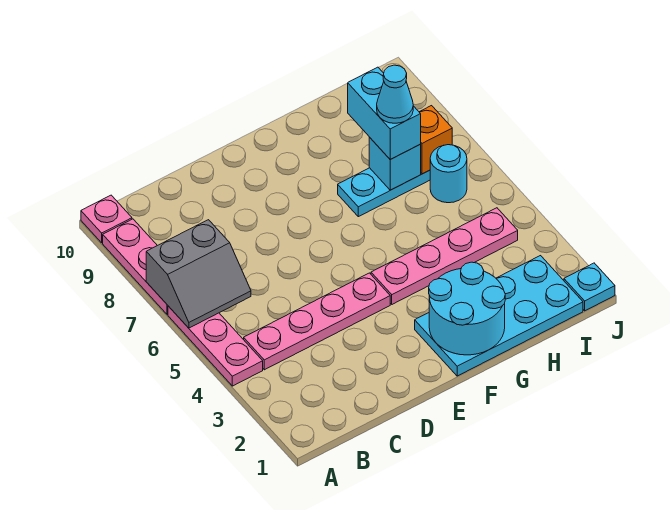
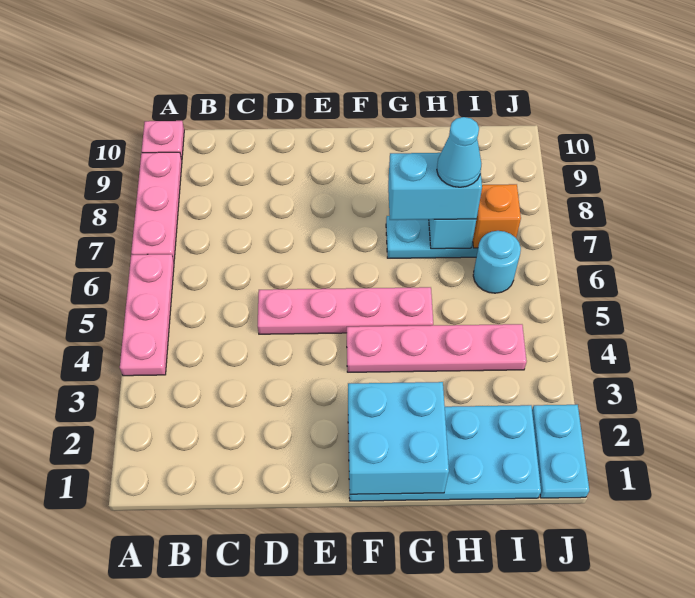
grey 2x2 slope [146,220,251,328] -> none
pink 1x4 plate [244,273,390,370] -> pink 1x4 plate moved to [258,287,433,334]
cyan 2x2 round brick [429,262,505,355] -> cyan 2x2 brick [348,382,449,494]
cyan 1x2 brick [348,67,421,159] -> cyan 1x2 brick turned to [388,153,482,220]
cyan 1x1 plate [564,263,615,311] -> cyan 1x2 plate [532,405,589,498]

